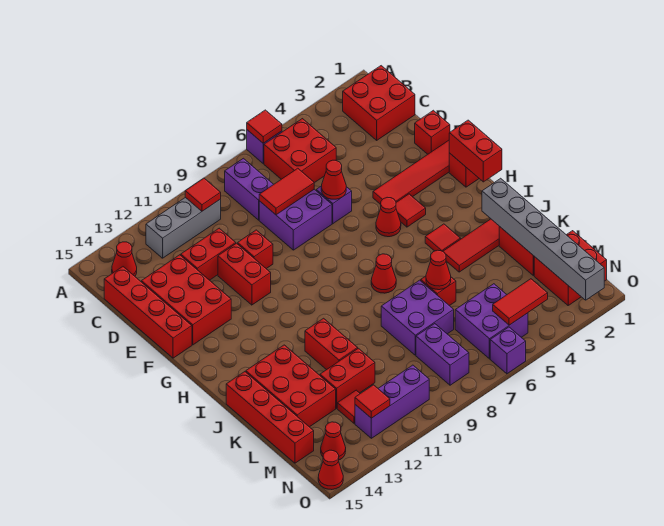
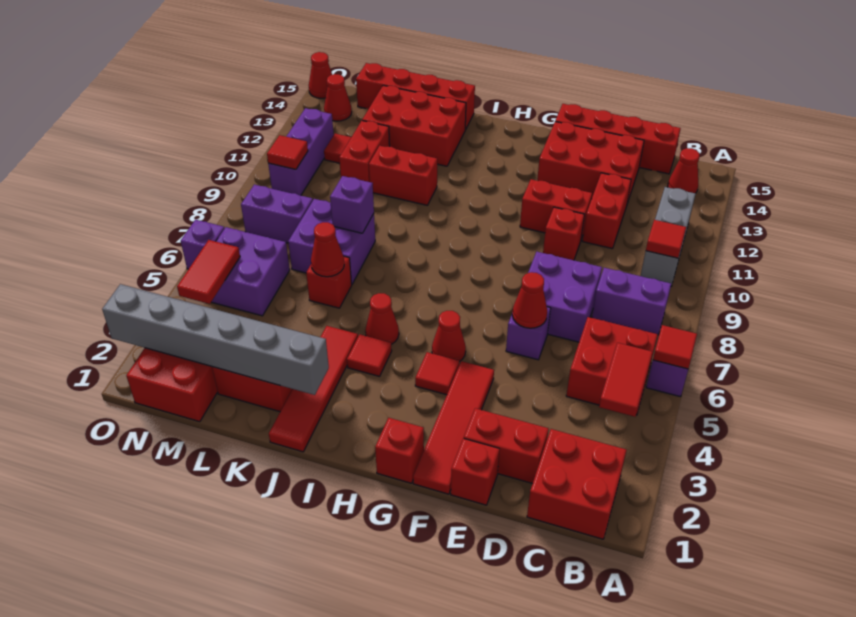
red 1x2 tile [259,168,314,215] -> red 1x2 tile moved to [599,343,653,417]
red 1x2 brick [449,120,502,182] -> red 1x2 brick moved to [464,408,549,484]
red 1x1 cone [371,254,396,293] -> red 1x1 cone moved to [365,293,399,344]
none -> purple 1x1 brick [330,176,374,233]
red 1x1 tile [355,385,390,418] -> red 1x1 tile moved to [267,135,308,169]

